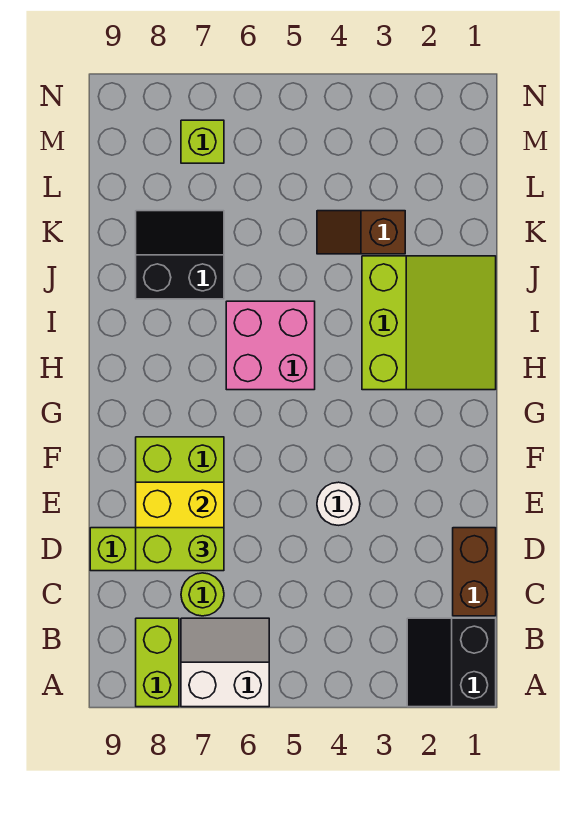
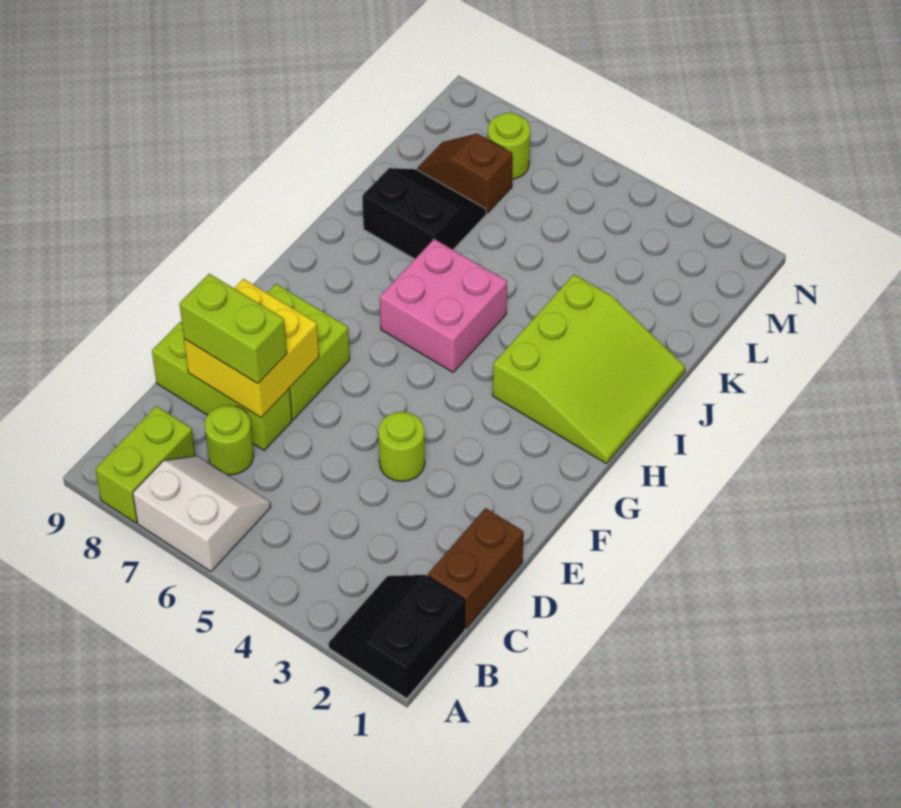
white 1x1 round brick [317,482,360,525] -> lime 1x1 round brick [378,412,425,482]
brown 1x2 slope [317,211,405,254] -> brown 1x2 slope moved to [417,133,513,213]
lime 1x1 brick [181,120,224,163] -> lime 1x1 round brick [488,113,530,179]

